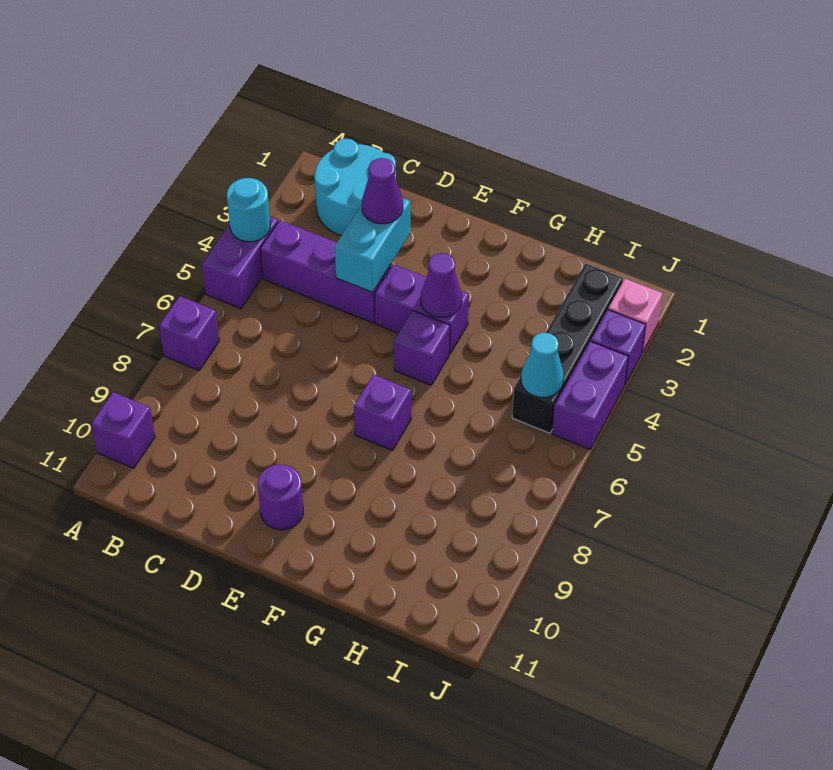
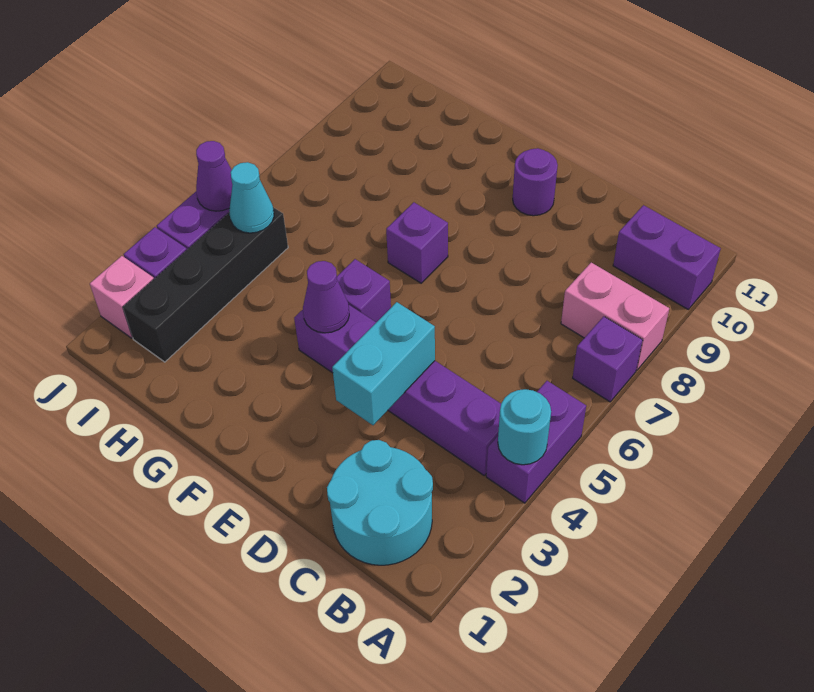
none -> pink 1x2 brick [561,263,669,370]
purple 1x1 brick [91,392,155,468] -> purple 1x2 brick [613,205,721,309]
purple 1x1 cone [362,158,403,224] -> purple 1x1 cone moved to [196,141,233,211]

